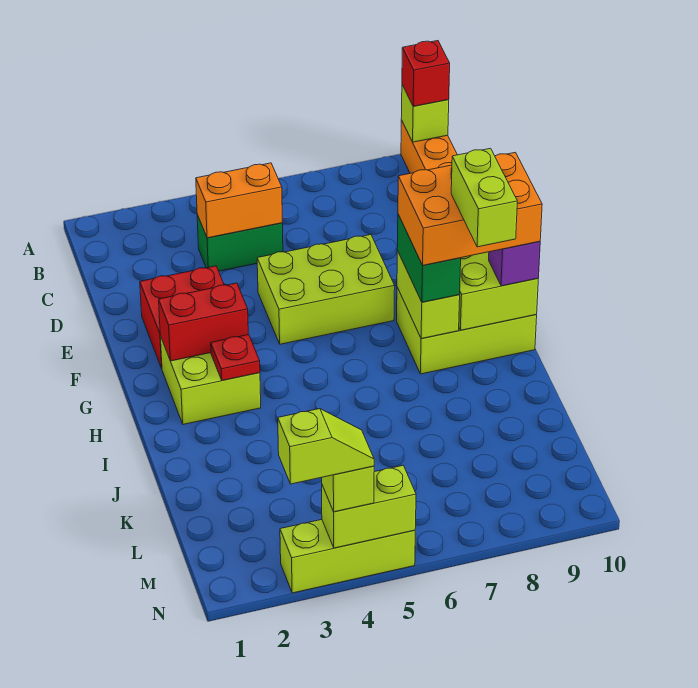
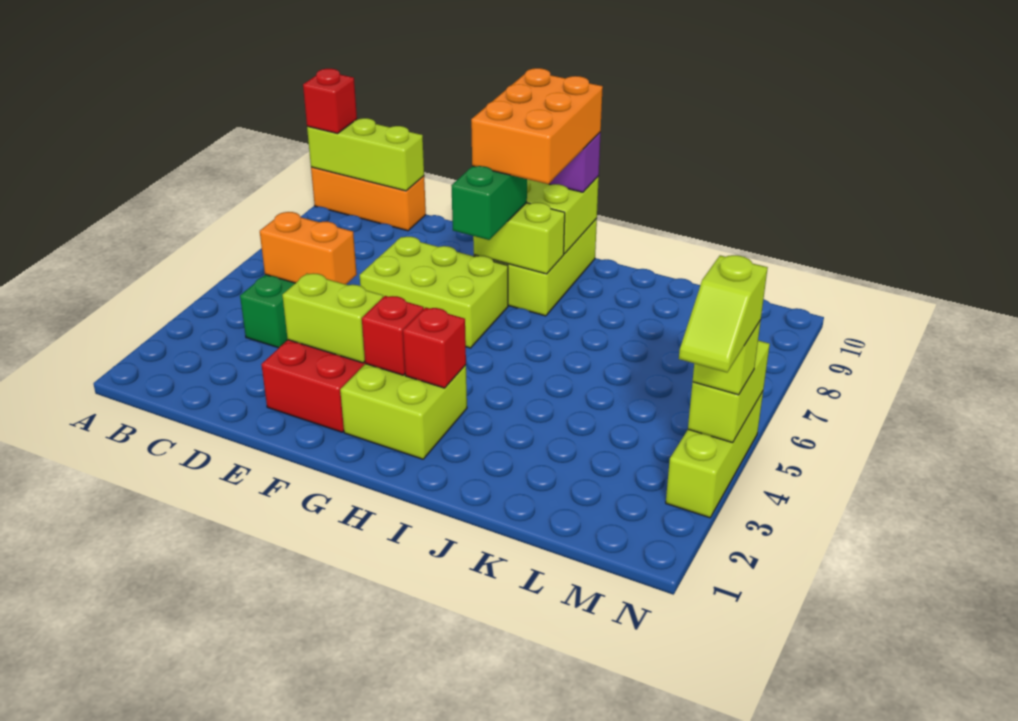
lime 1x1 brick [401,85,449,142] -> lime 1x3 brick [307,118,424,191]
orange 1x2 brick [196,163,282,238] -> orange 1x2 brick turned to [260,212,357,284]
lime 2x3 brick [257,235,395,344] -> lime 2x3 brick turned to [360,237,508,348]
red 1x2 brick [159,283,248,361] -> red 1x1 brick [362,296,424,375]
green 1x2 brick [397,215,461,302] -> green 1x2 brick turned to [451,166,527,240]
red 1x1 plate [211,335,260,380] -> red 1x1 brick [403,307,466,388]
lime 1x2 brick [451,148,517,247] -> lime 1x2 brick moved to [282,273,383,363]
lime 1x2 slope [278,409,374,484] -> lime 1x2 slope turned to [679,255,768,372]

